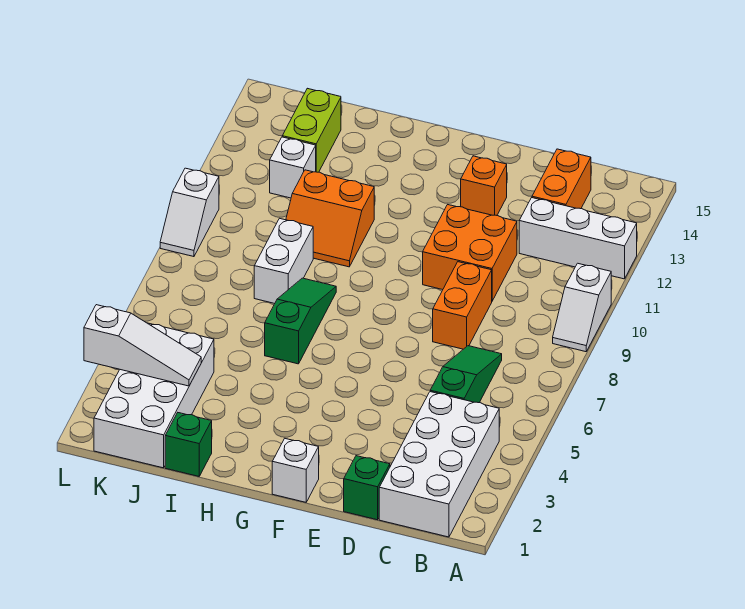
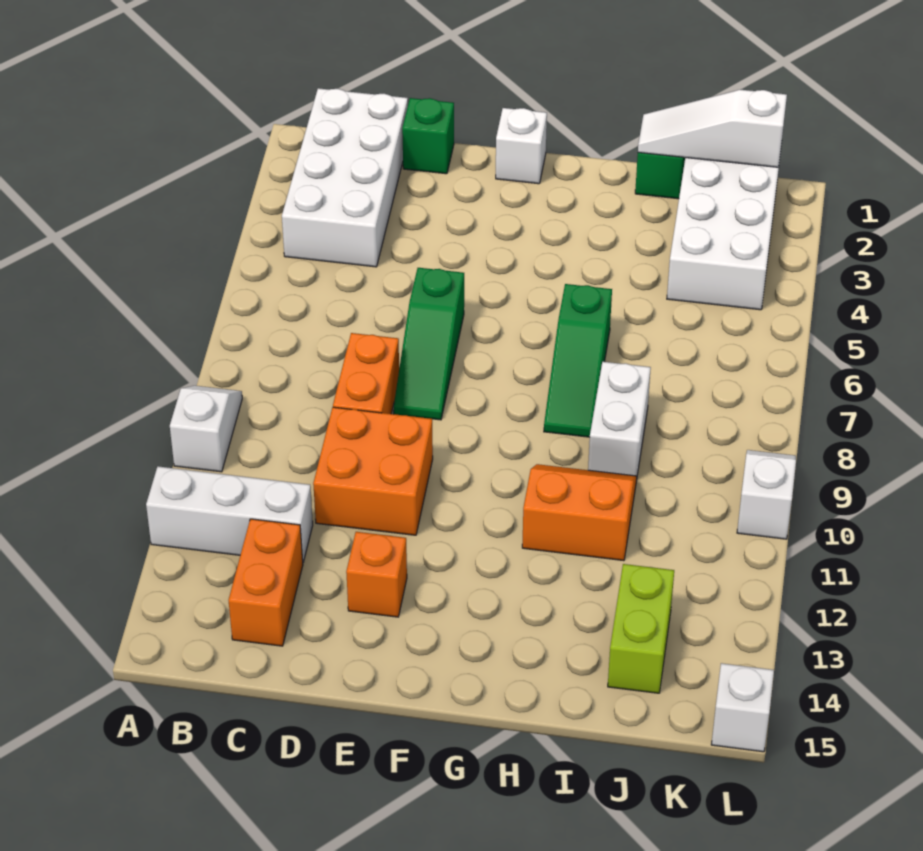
green 1x3 slope [430,346,502,403] -> green 1x3 slope moved to [394,268,464,420]
white 1x3 slope [84,305,201,386] -> white 1x3 slope moved to [638,90,787,167]
white 1x1 brick [270,137,316,198] -> white 1x1 brick moved to [711,663,774,752]

